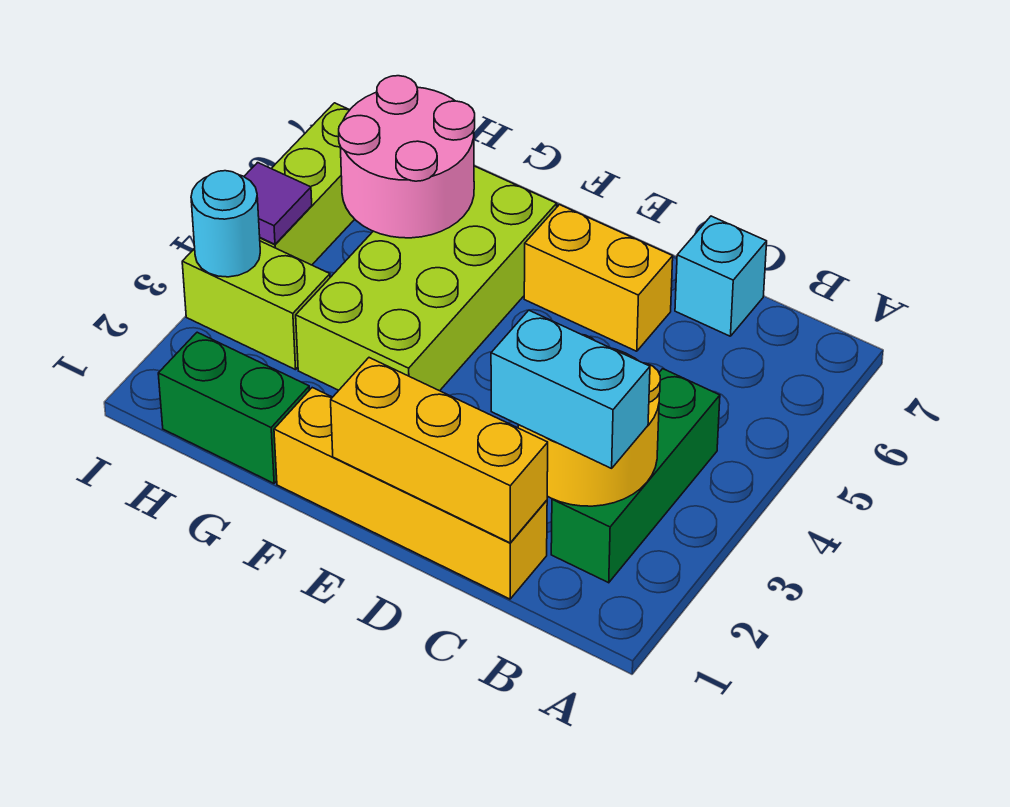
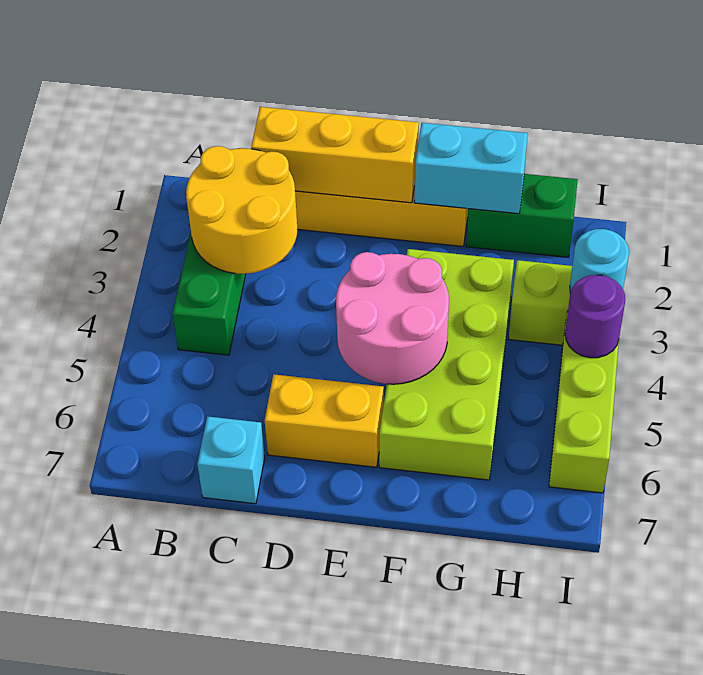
cyan 1x2 brick [491,310,650,468] -> cyan 1x2 brick moved to [414,123,528,214]
pink 2x2 round brick [339,76,475,238] -> pink 2x2 round brick moved to [336,252,449,384]
purple 1x1 tile [244,163,312,244] -> purple 1x1 round brick [565,275,625,358]

